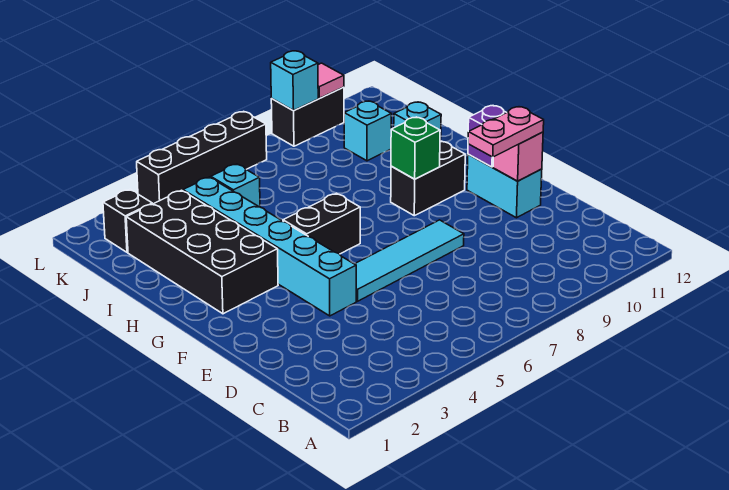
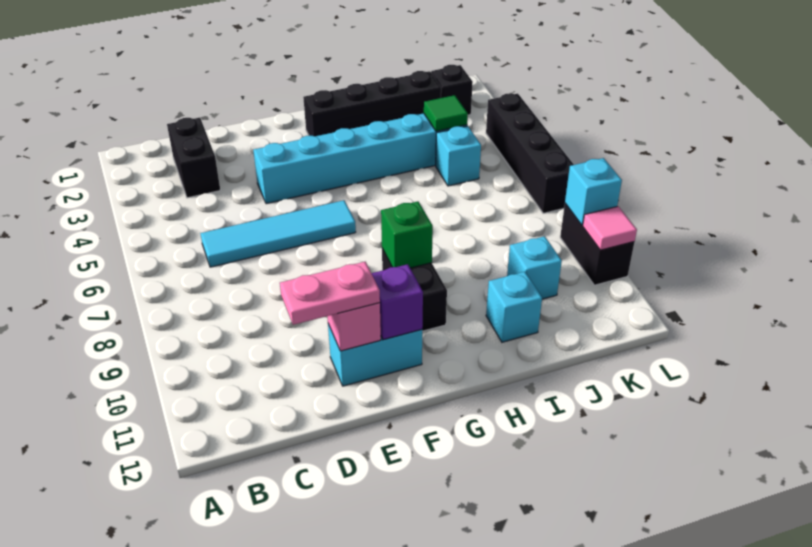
cyan 1x4 tile [355,220,464,301] -> cyan 1x4 tile turned to [200,200,356,267]
pink 1x2 plate [468,107,544,157] -> pink 1x2 plate turned to [280,262,380,325]
black 2x4 brick [126,190,278,314] -> black 1x4 brick [303,71,441,136]
black 1x2 brick [283,193,360,254] -> black 1x2 brick moved to [167,118,220,198]
none -> green 1x1 tile [424,95,468,131]

